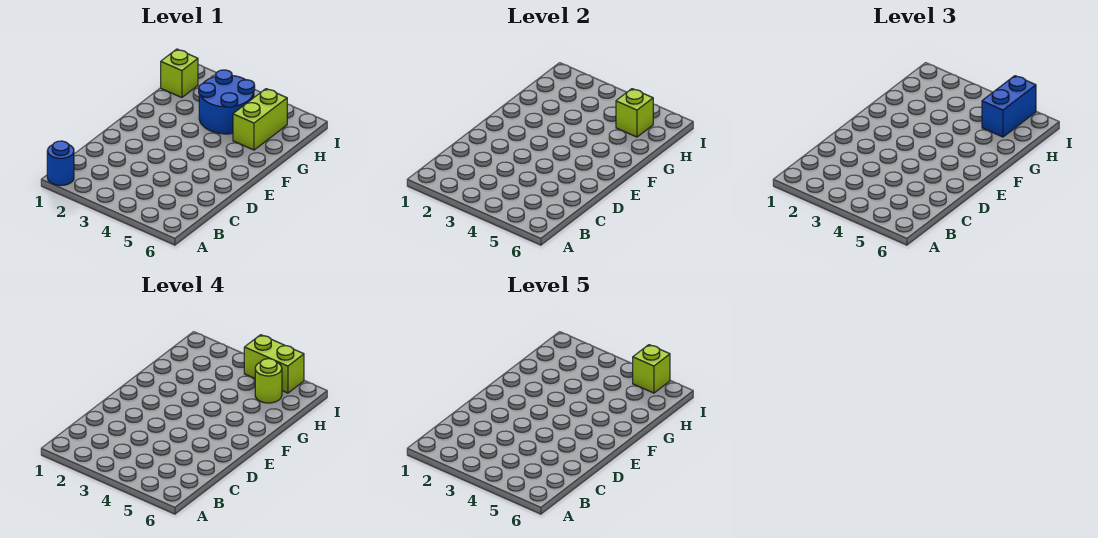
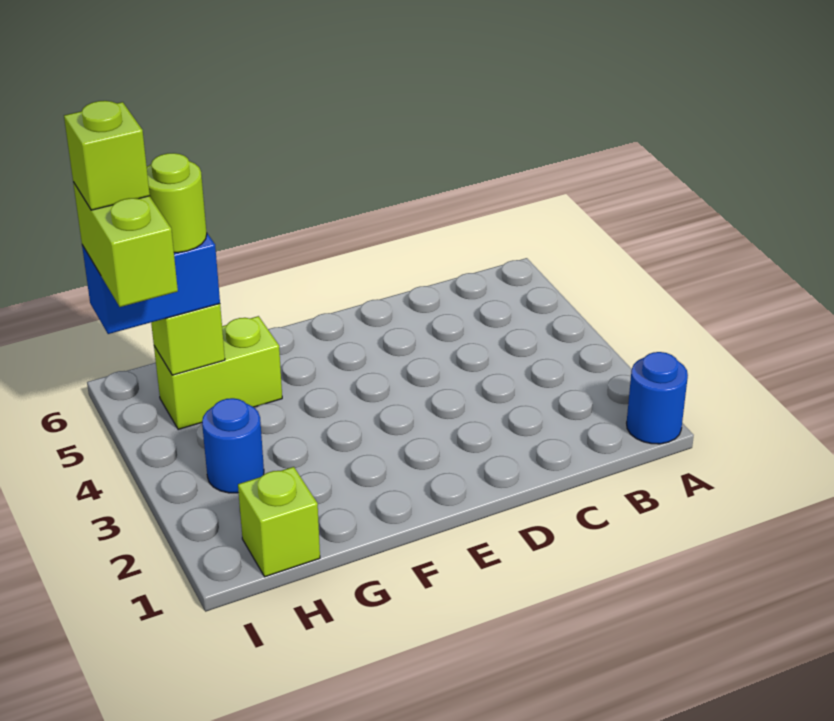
blue 2x2 round brick [199,70,255,134] -> blue 1x1 round brick [202,398,264,493]

